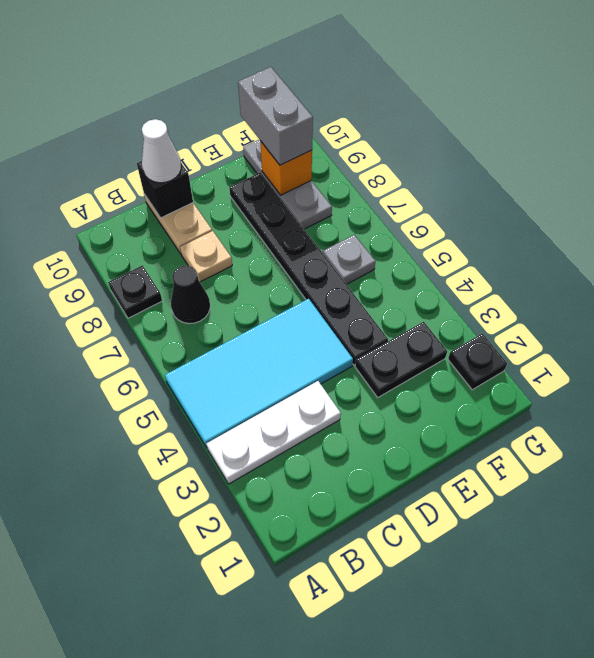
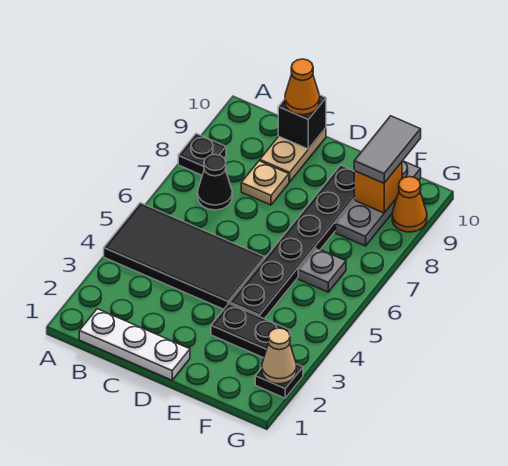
white 1x3 plate [206,381,341,484] -> white 1x3 plate moved to [79,309,190,380]
cyan 2x4 tile [165,299,353,448] -> black 2x4 tile [104,203,264,309]
white 1x1 cone [142,119,181,183] -> orange 1x1 cone [285,59,320,115]
grey 1x2 brick [238,67,313,165] -> grey 1x2 tile [354,116,421,183]
none -> tan 1x1 cone [262,328,297,384]
none -> orange 1x1 cone [392,177,427,232]

